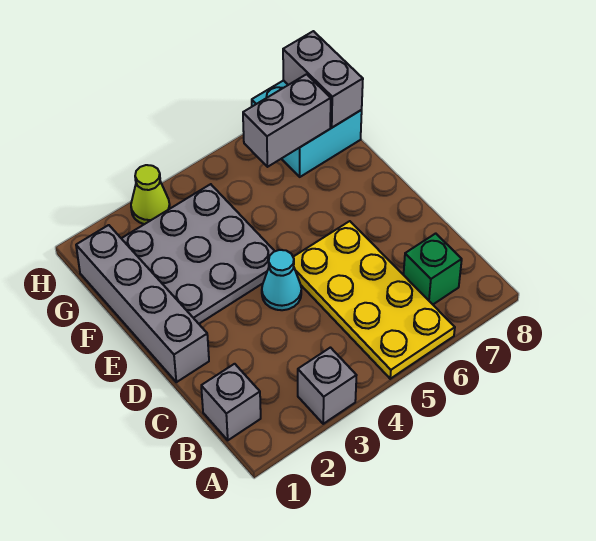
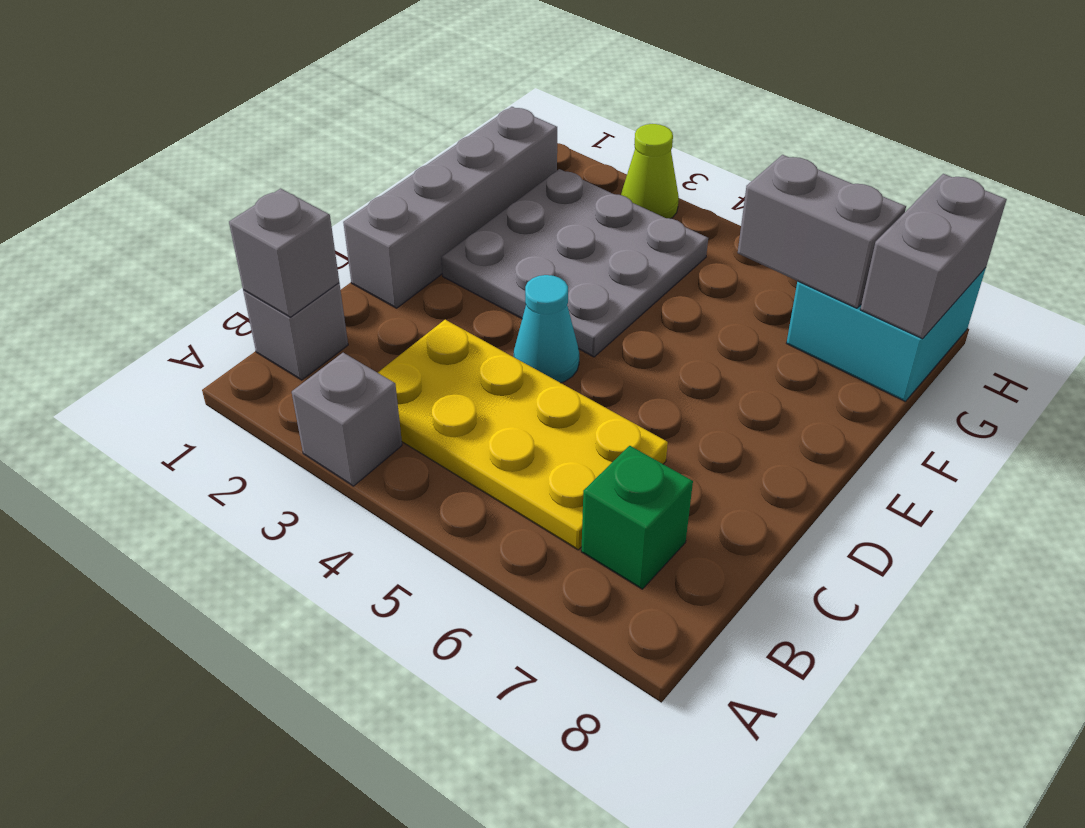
yellow 2x4 plate [293,221,455,379] -> yellow 2x4 plate turned to [378,320,668,550]
none -> grey 1x1 brick [229,189,339,317]

